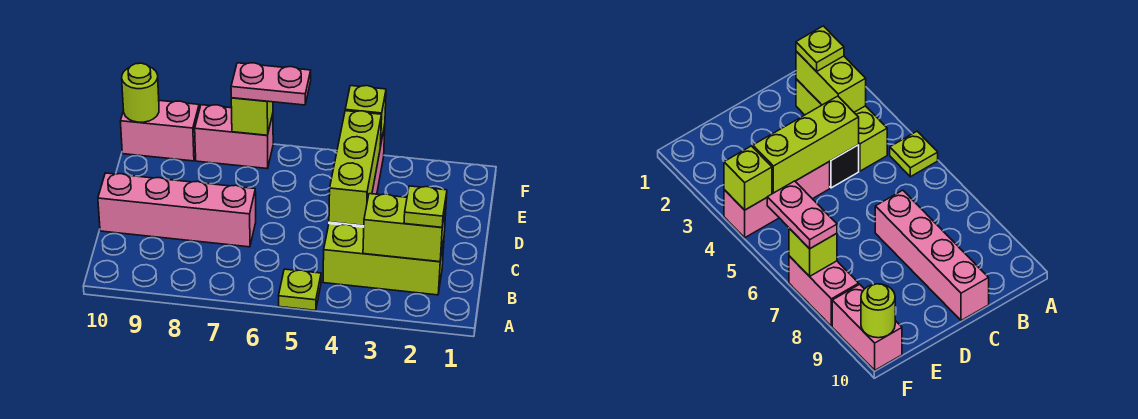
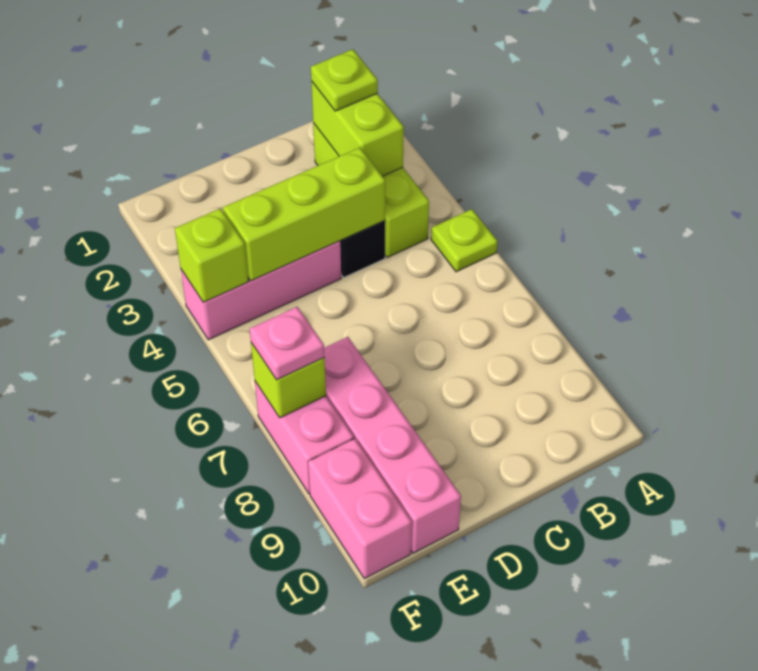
pink 1x4 brick [98,173,256,247] -> pink 1x4 brick moved to [324,337,461,553]
pink 1x2 plate [231,63,311,105] -> pink 1x1 plate [250,307,324,380]
lime 1x1 round brick [122,63,159,122] -> none

